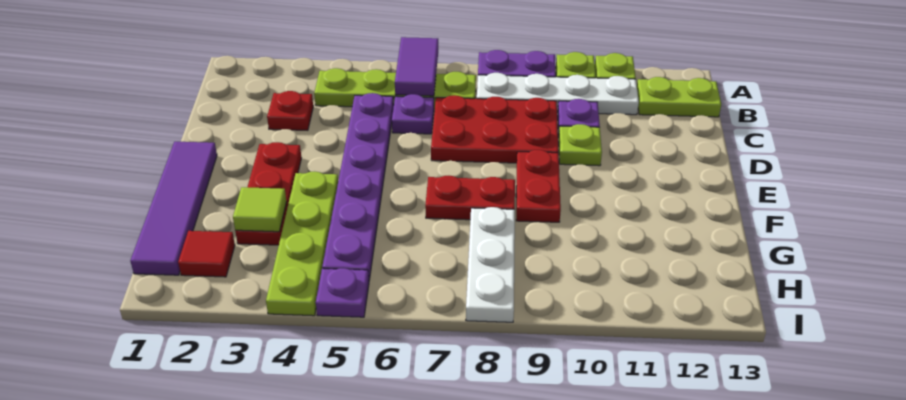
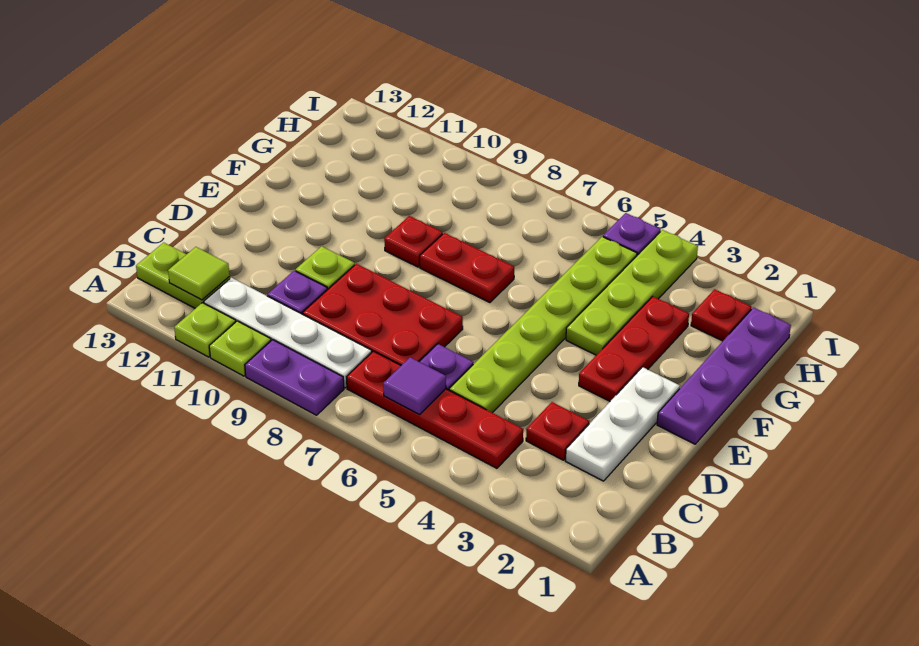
purple 1x2 tile [395,37,438,96] -> purple 1x1 tile [383,357,446,415]
lime 1x4 plate [314,68,476,109] -> red 1x4 plate [347,351,523,468]
purple 1x6 plate [322,93,394,280] -> lime 1x6 plate [449,237,637,413]
purple 1x4 tile [130,142,217,275] -> purple 1x4 plate [657,308,791,444]
red 1x2 plate [516,150,561,222] -> red 1x1 plate [384,216,443,267]
lime 1x1 tile [233,187,287,232] -> lime 1x1 tile moved to [168,247,230,300]
white 1x3 plate [466,207,515,322] -> white 1x3 plate moved to [566,367,680,481]
red 1x1 tile [178,231,235,277] -> red 1x1 plate [691,289,751,341]

